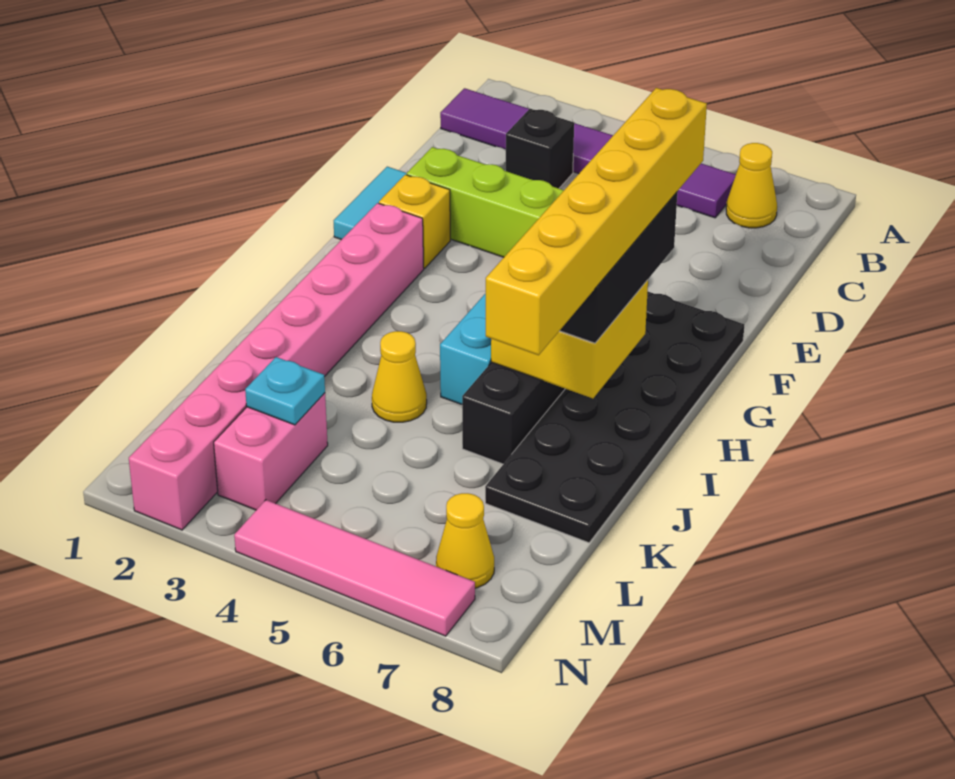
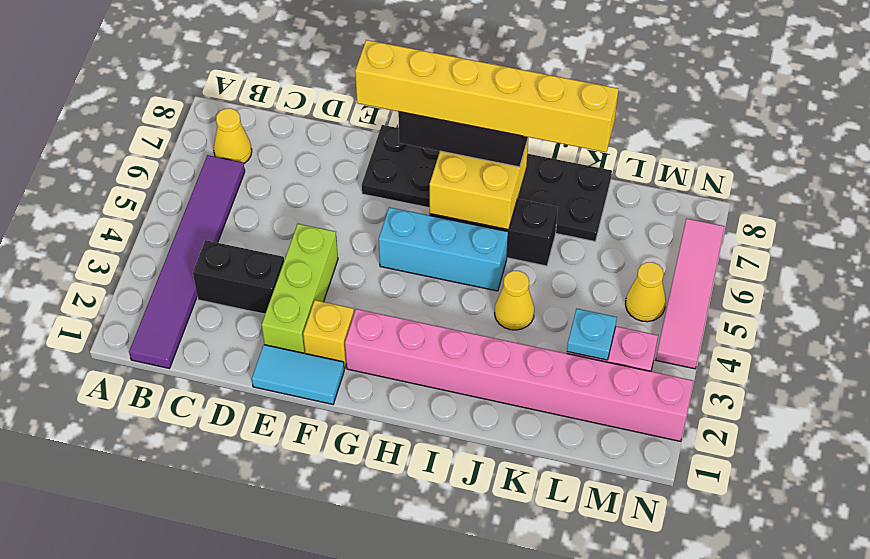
black 1x1 brick [506,109,574,188] -> black 1x2 brick [193,240,284,314]
yellow 1x1 cone [436,493,494,588] -> yellow 1x1 cone moved to [626,262,666,322]

